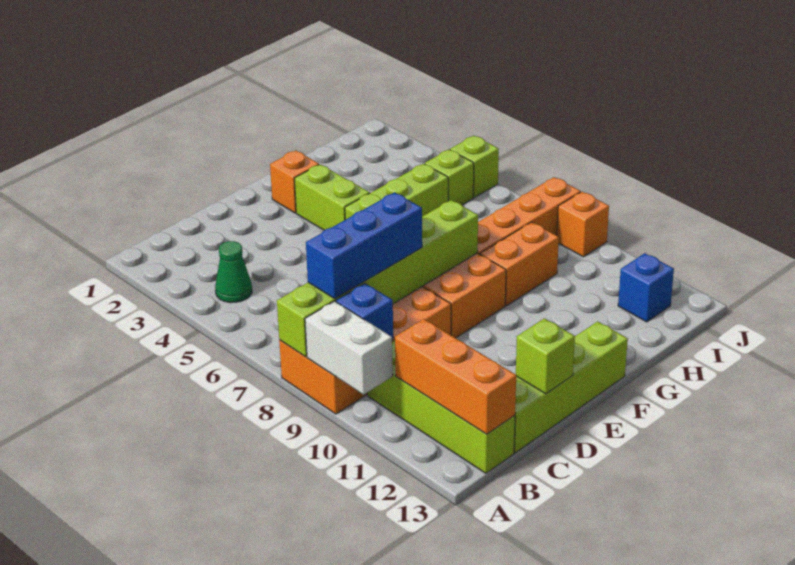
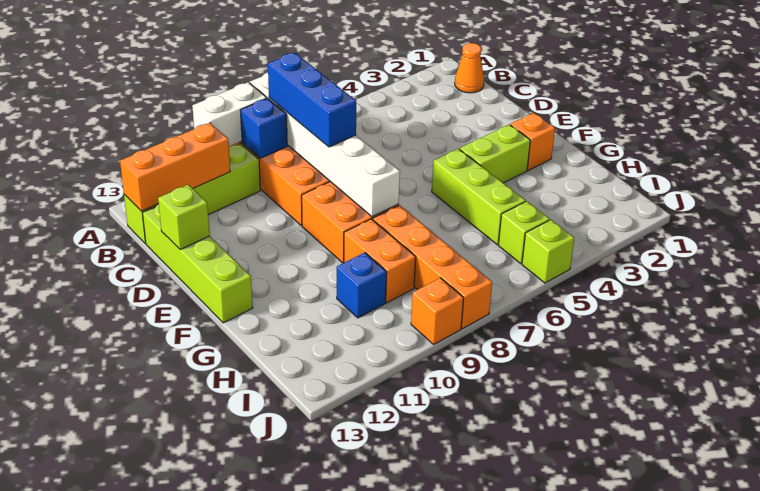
lime 1x6 brick [277,200,478,357] -> white 1x6 brick [250,73,400,217]
none -> orange 1x1 cone [455,43,484,93]
green 1x1 cone [215,241,252,303] -> none
blue 1x1 brick [618,253,674,322] -> blue 1x1 brick moved to [337,253,387,318]

